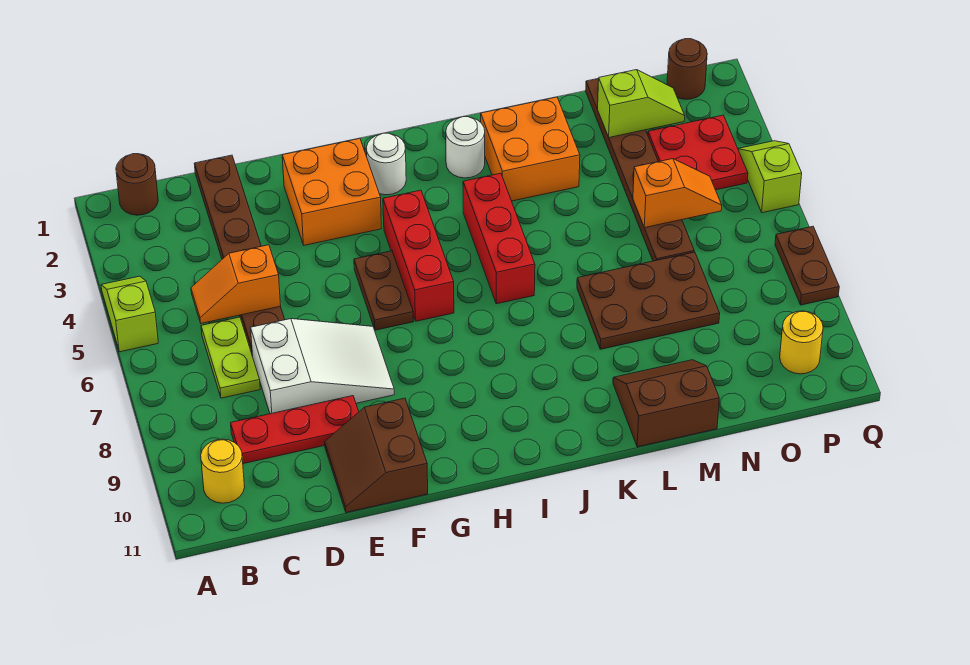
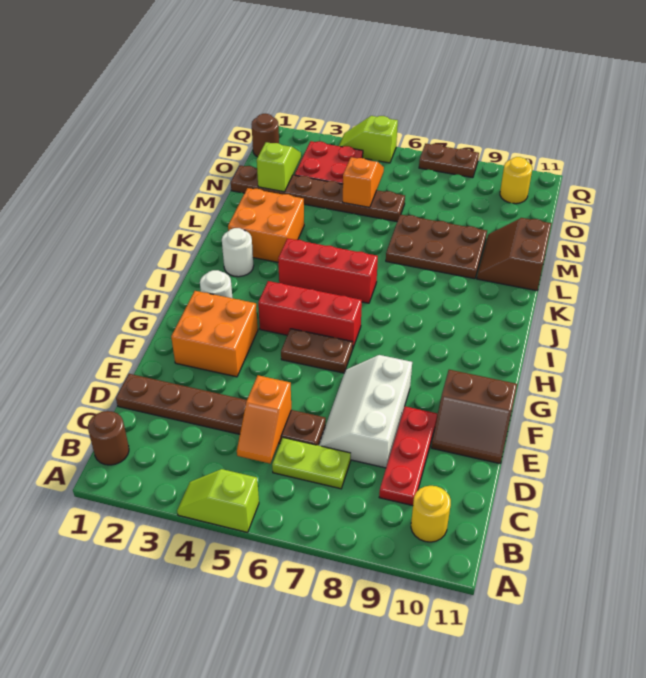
white 2x3 slope [251,319,394,414] -> white 2x3 slope turned to [319,355,412,468]
brown 2x3 plate [577,252,720,349] -> brown 2x3 plate turned to [386,214,487,279]

